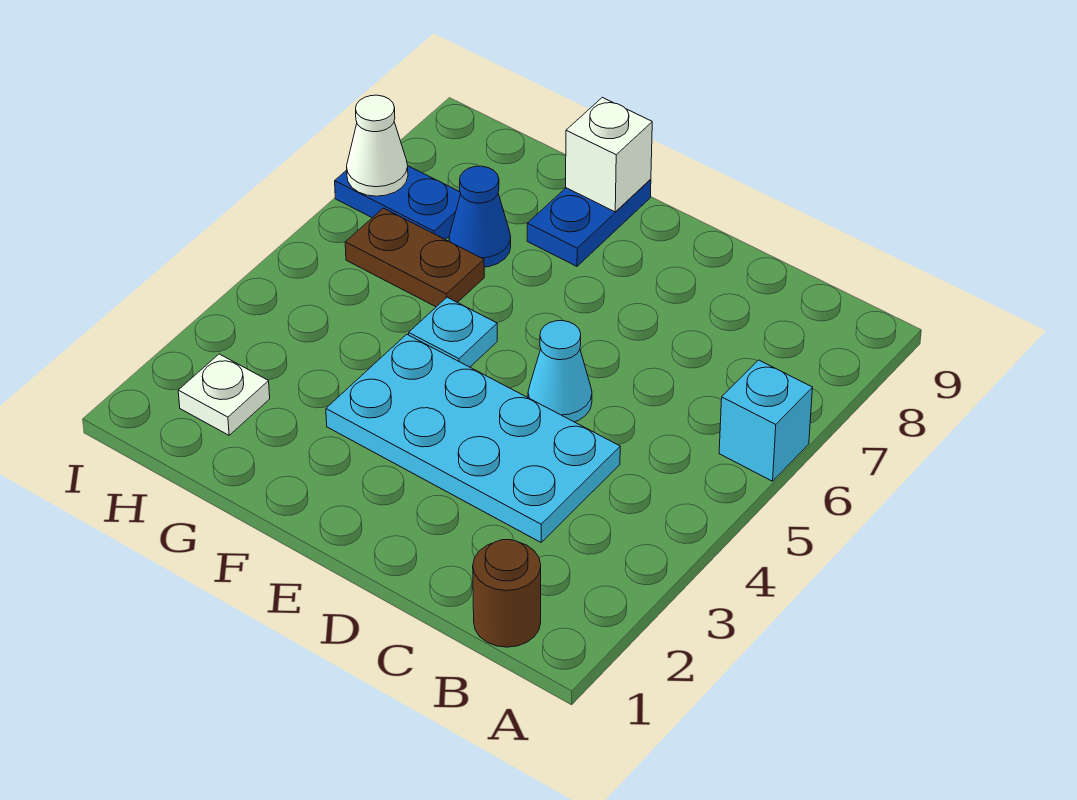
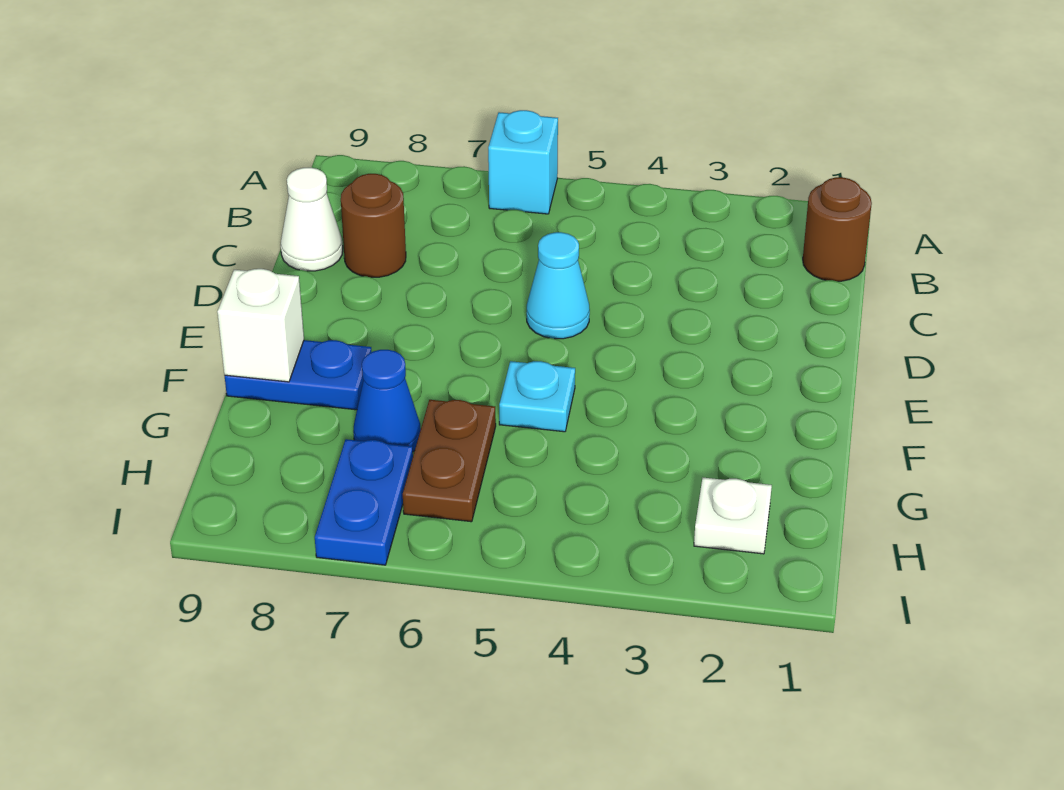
cyan 2x4 plate [326,334,620,542] -> none
none -> brown 1x1 round brick [341,174,406,277]
white 1x1 cone [347,95,408,196] -> white 1x1 cone moved to [281,168,343,271]

